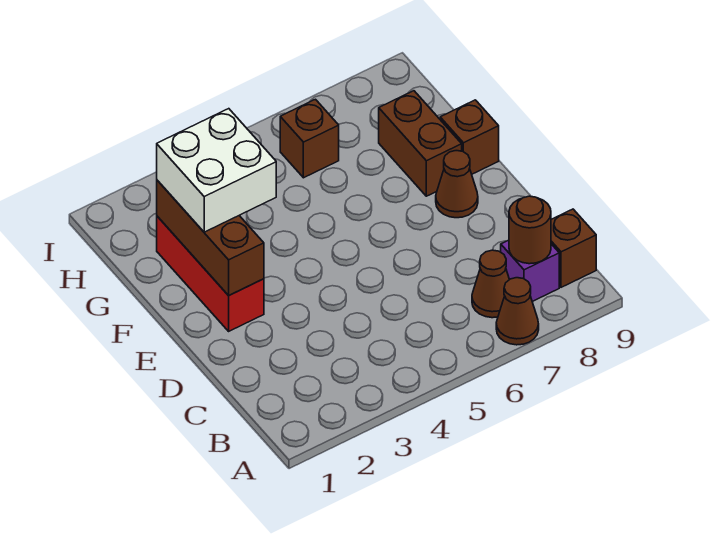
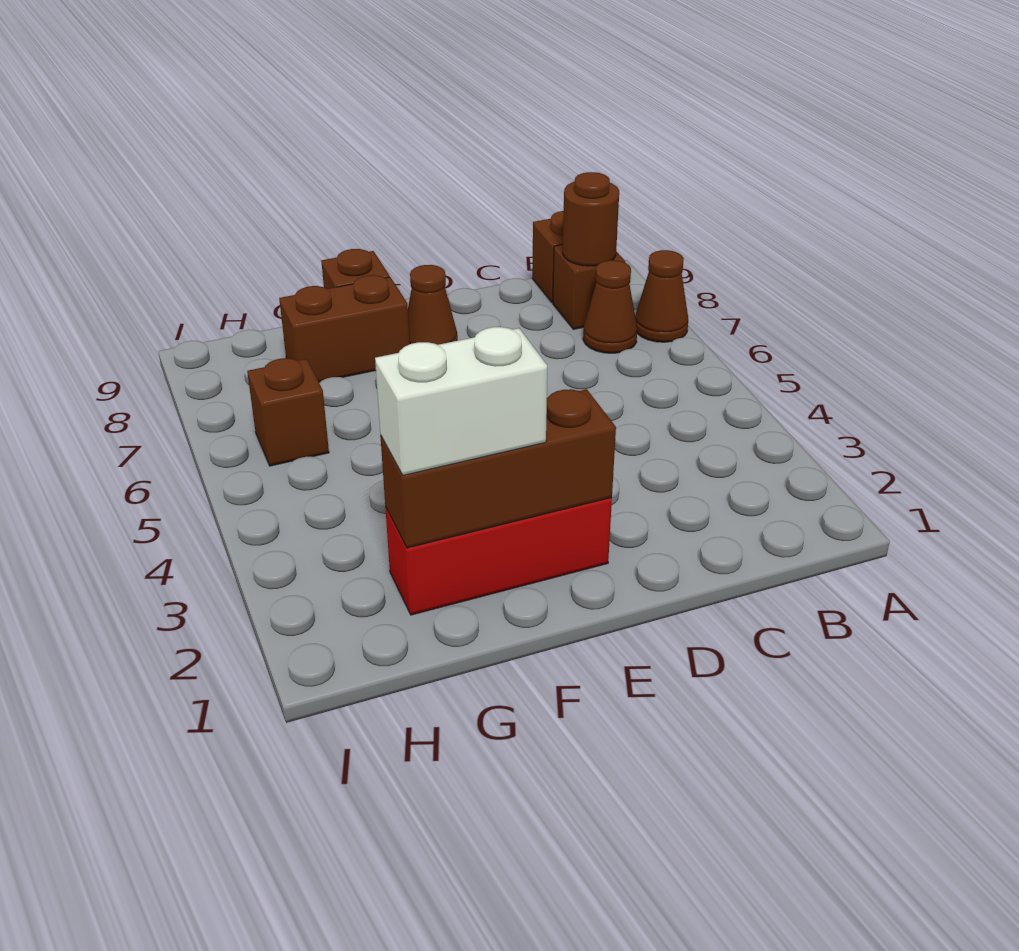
purple 1x1 brick [501,240,559,302] -> brown 1x1 brick [553,245,625,329]
white 2x2 brick [157,109,276,232] -> white 1x2 brick [375,327,547,475]

